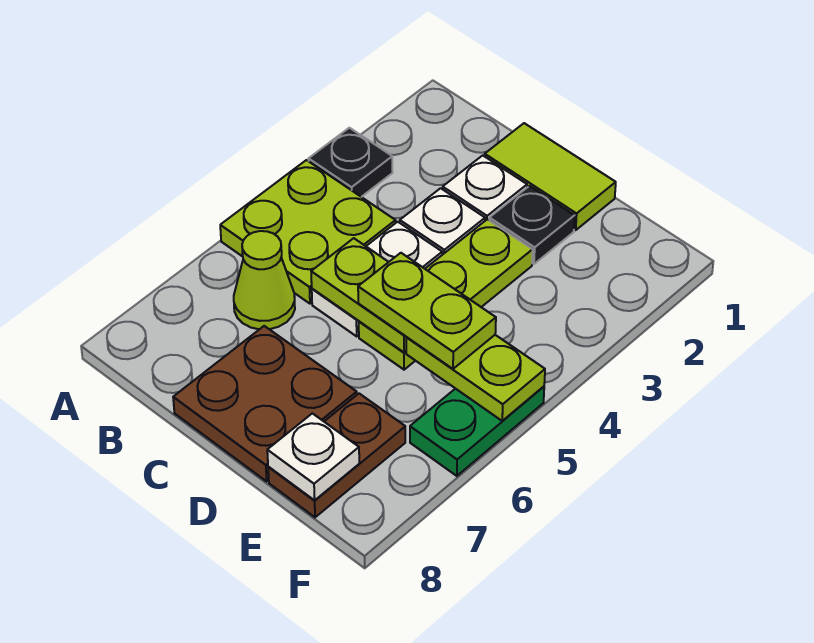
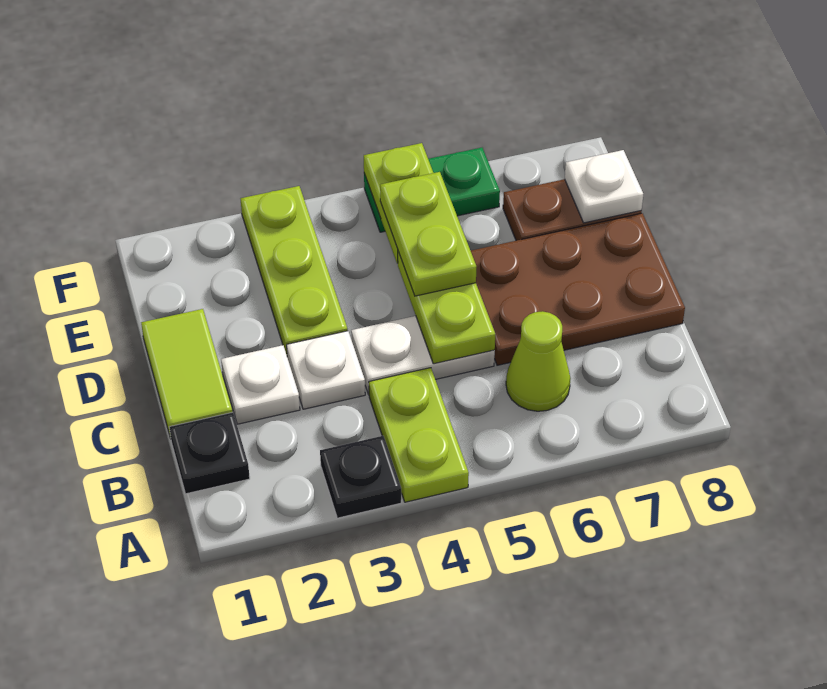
lime 2x2 plate [220,160,396,304] -> lime 1x2 plate [369,368,469,502]
brown 2x2 plate [173,326,357,481] -> brown 2x3 plate [471,213,685,365]
black 1x1 plate [489,186,575,264] -> black 1x1 plate moved to [169,412,250,494]
lime 1x3 plate [359,219,533,370] -> lime 1x3 plate turned to [241,186,348,355]

